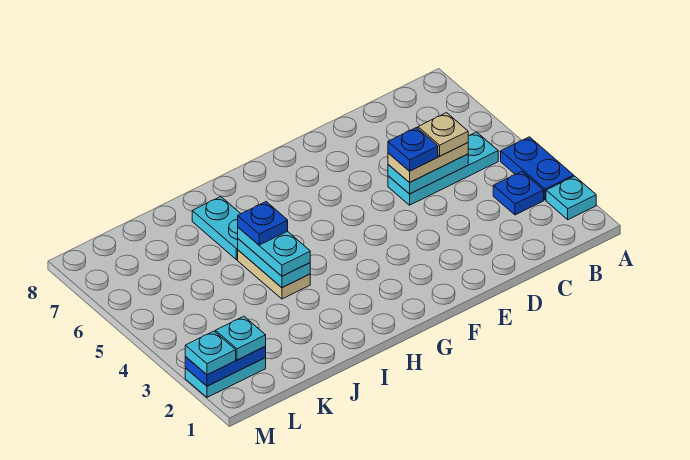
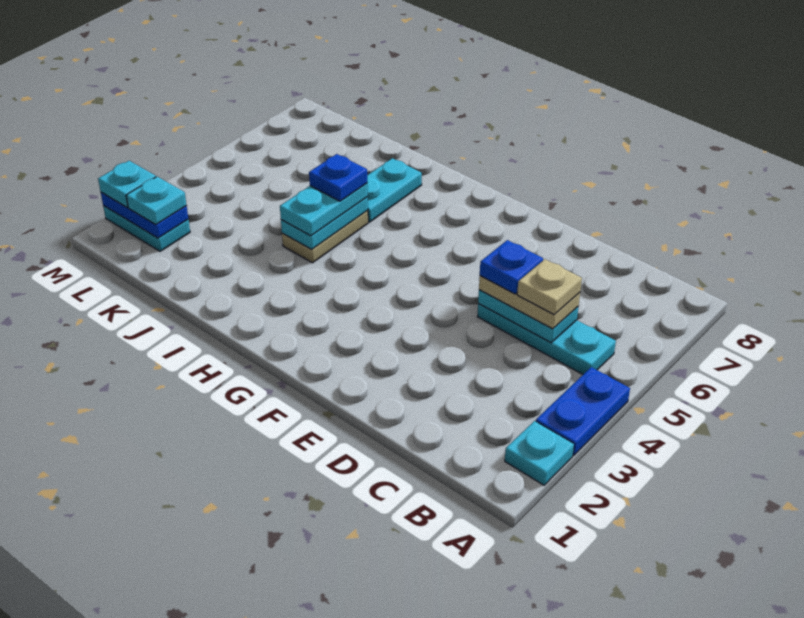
blue 1x1 plate [493,171,544,215] -> none

